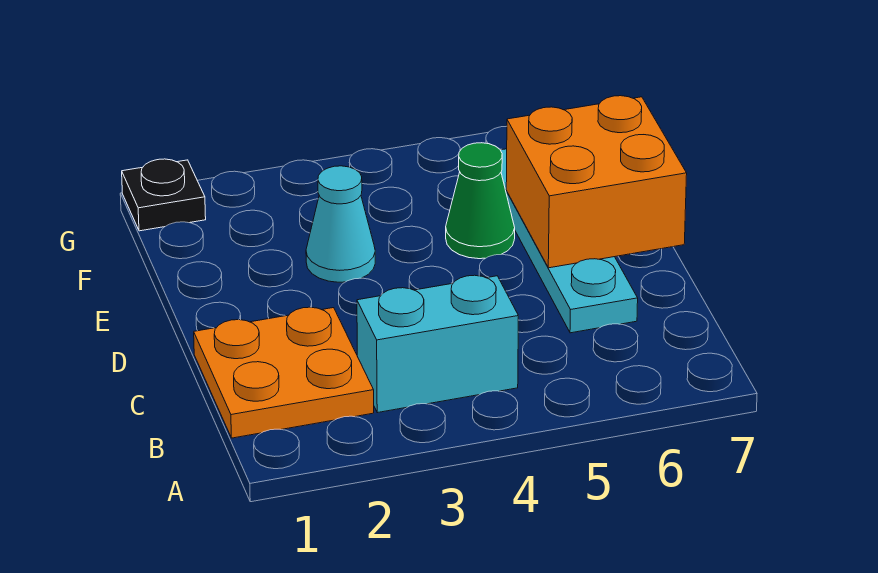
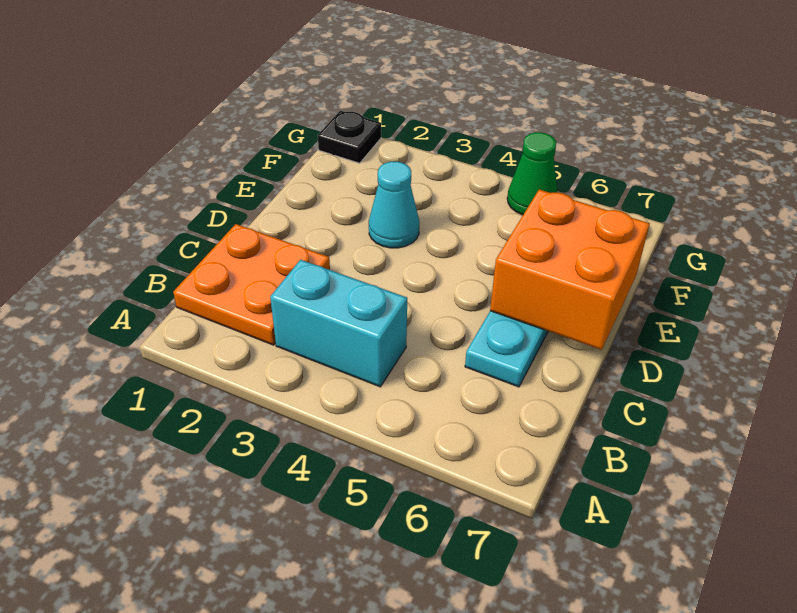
green 1x1 cone [446,143,515,259] -> green 1x1 cone moved to [507,132,557,215]

